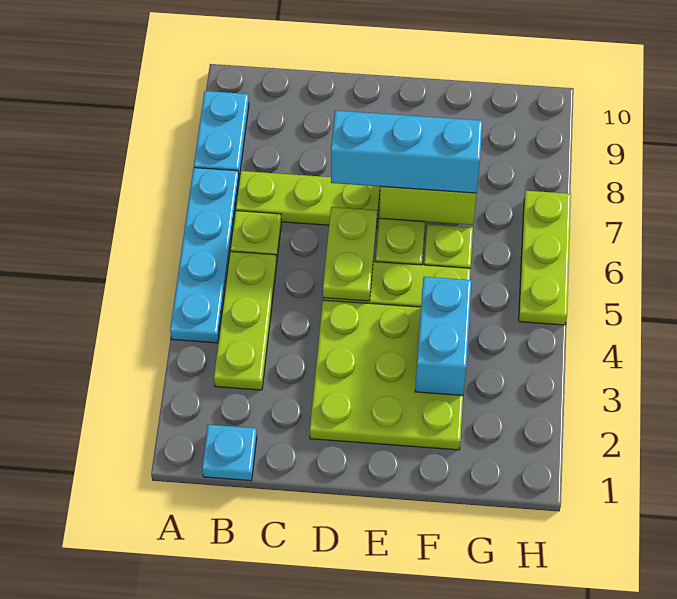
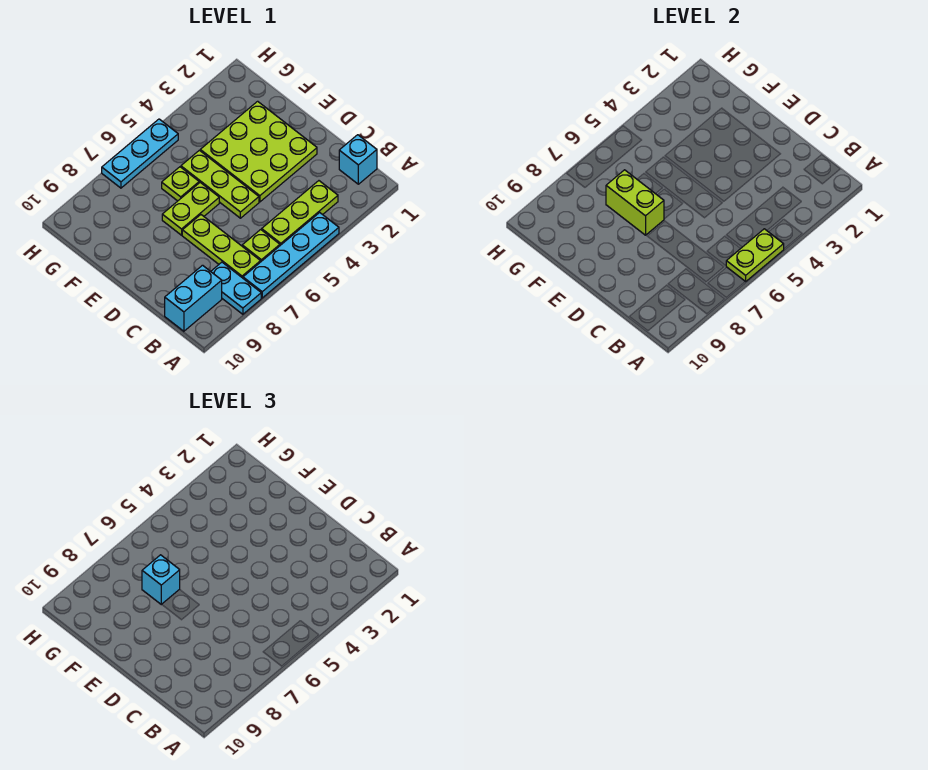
cyan 1x2 plate [194,91,249,177] -> cyan 1x2 plate turned to [211,262,261,314]
cyan 1x1 plate [202,425,257,481] -> cyan 1x1 brick [339,135,377,184]
lime 1x2 plate [323,207,377,301] -> lime 1x2 plate moved to [726,229,784,282]
cyan 1x3 brick [331,111,482,193] -> cyan 1x1 brick [142,555,180,605]
cyan 1x2 brick [415,277,472,395] -> cyan 1x2 brick moved to [165,265,222,331]
lime 1x3 plate [519,191,571,325] -> cyan 1x3 plate [102,119,178,188]

